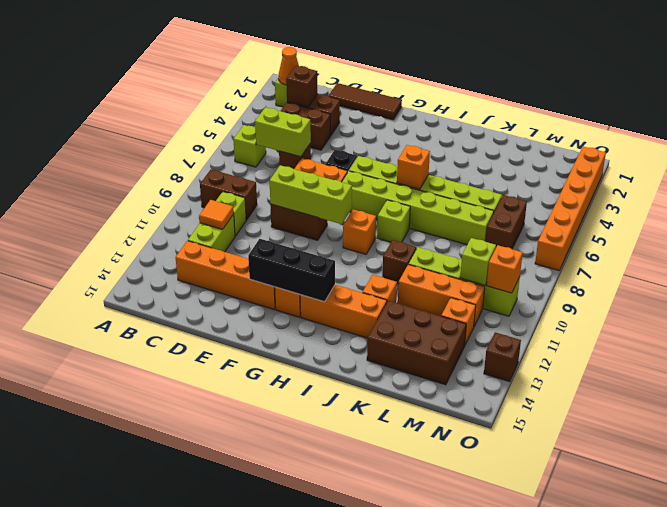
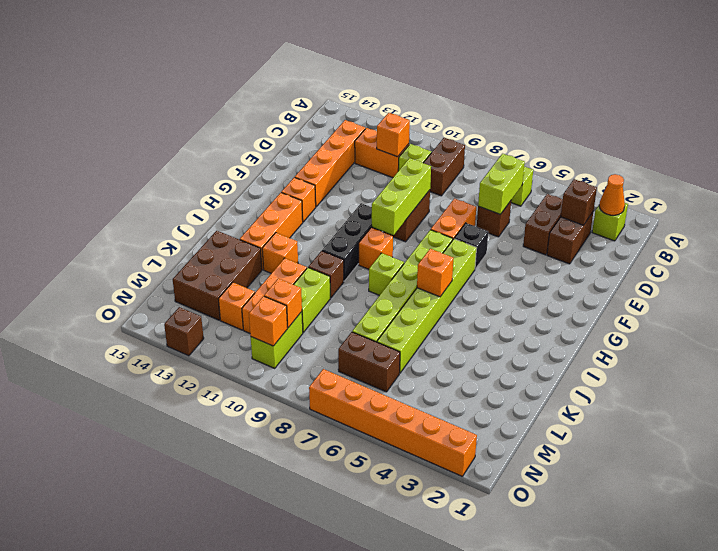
lime 1x2 brick [188,214,235,252] -> orange 1x2 brick [355,128,409,178]
orange 1x1 tile [199,200,234,229] -> orange 1x1 brick [377,113,410,157]
brown 1x3 tile [329,83,402,120] -> none
black 1x3 brick [248,239,335,302] -> black 1x3 brick moved to [322,203,382,281]
lime 1x1 brick [460,238,496,285] -> orange 1x1 brick [264,278,302,328]

